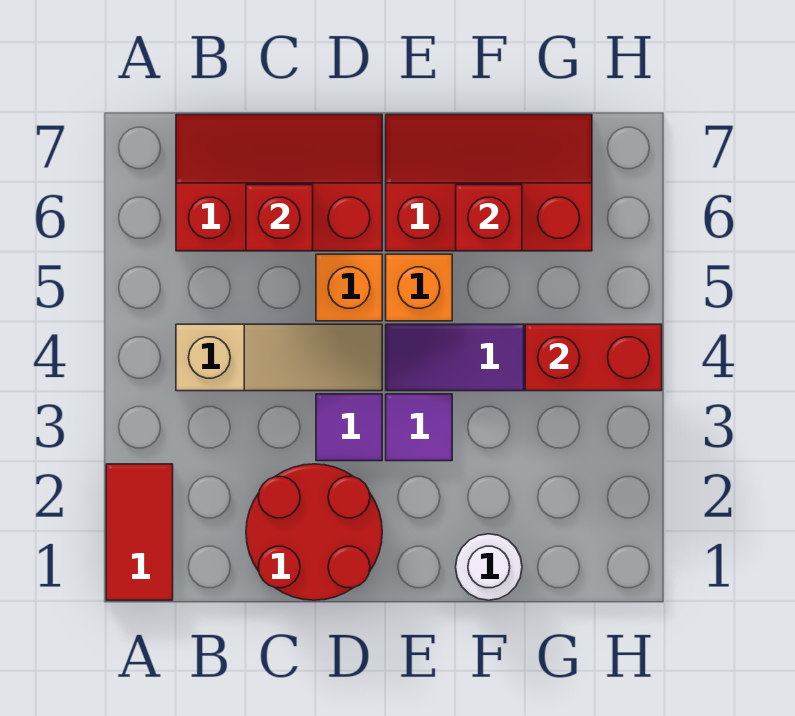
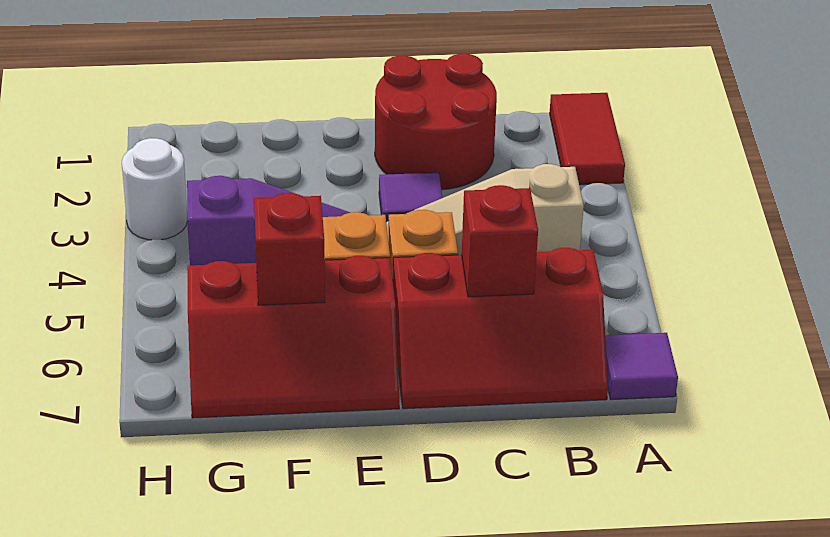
purple 1x1 tile [386,394,452,461] -> purple 1x1 tile moved to [605,333,678,400]
white 1x1 round brick [456,534,522,600] -> white 1x1 round brick moved to [122,138,187,240]
red 1x2 brick [525,324,662,391] -> none

